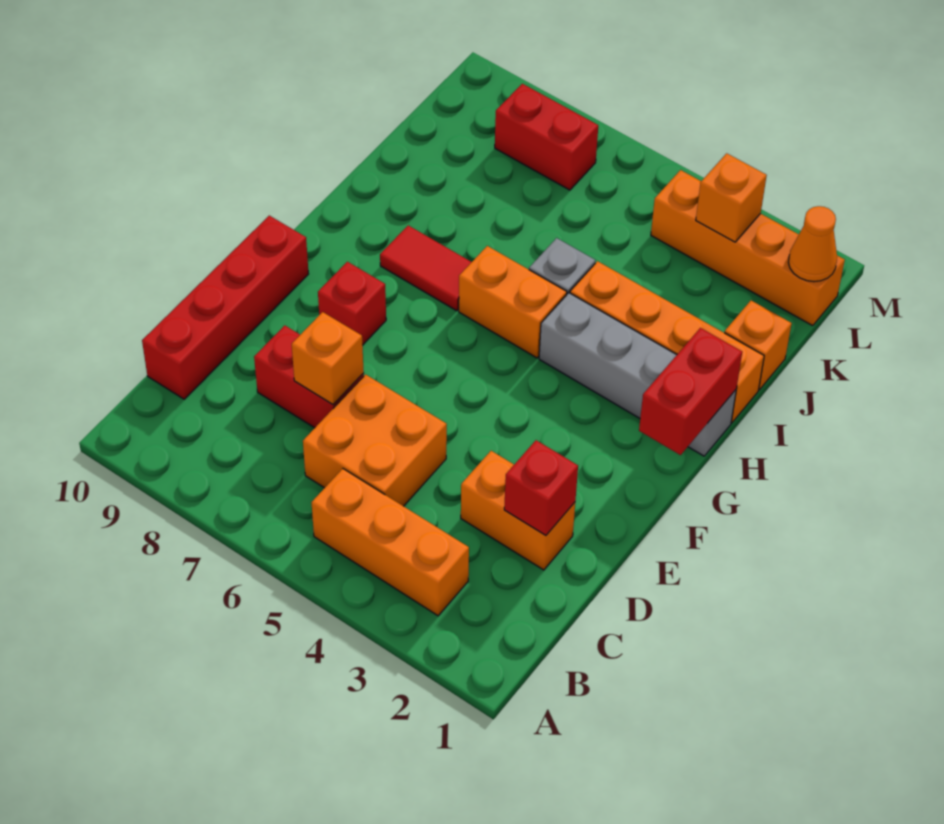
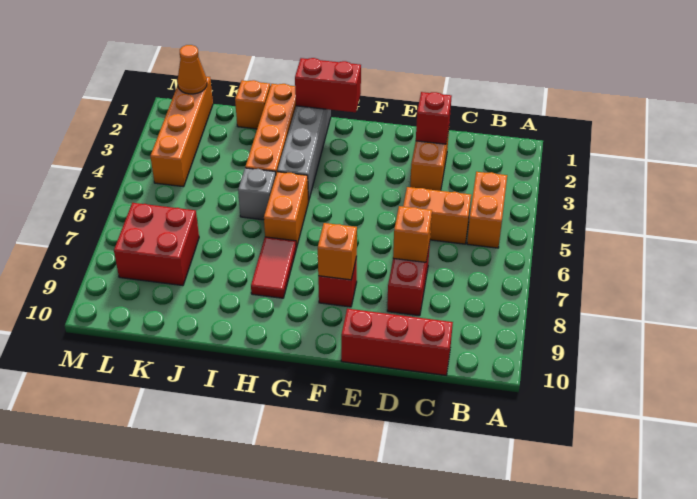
orange 1x3 brick [311,469,469,616] -> orange 1x2 brick [467,172,507,248]
orange 2x2 brick [303,375,447,506] -> orange 1x2 brick [403,187,471,244]
red 1x4 brick [142,216,309,399] -> red 1x3 brick [341,309,453,375]
orange 1x1 brick [696,153,767,242] -> orange 1x1 brick moved to [318,223,357,280]
red 1x2 brick [495,84,598,190] -> red 2x2 brick [114,203,199,286]

